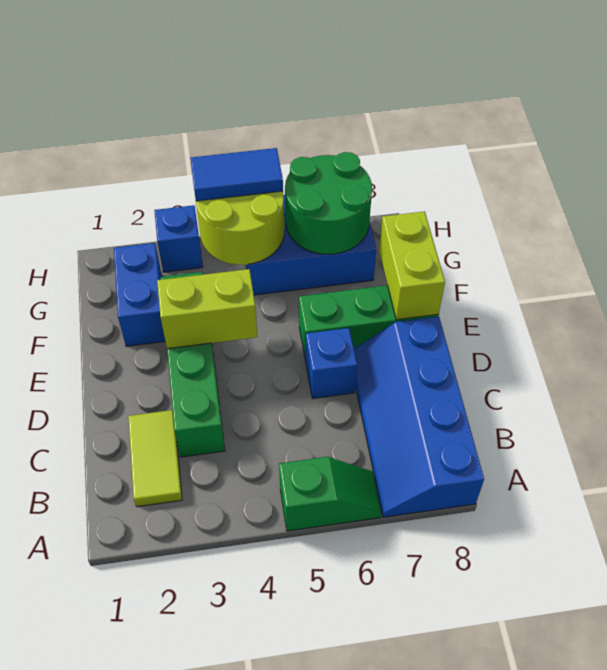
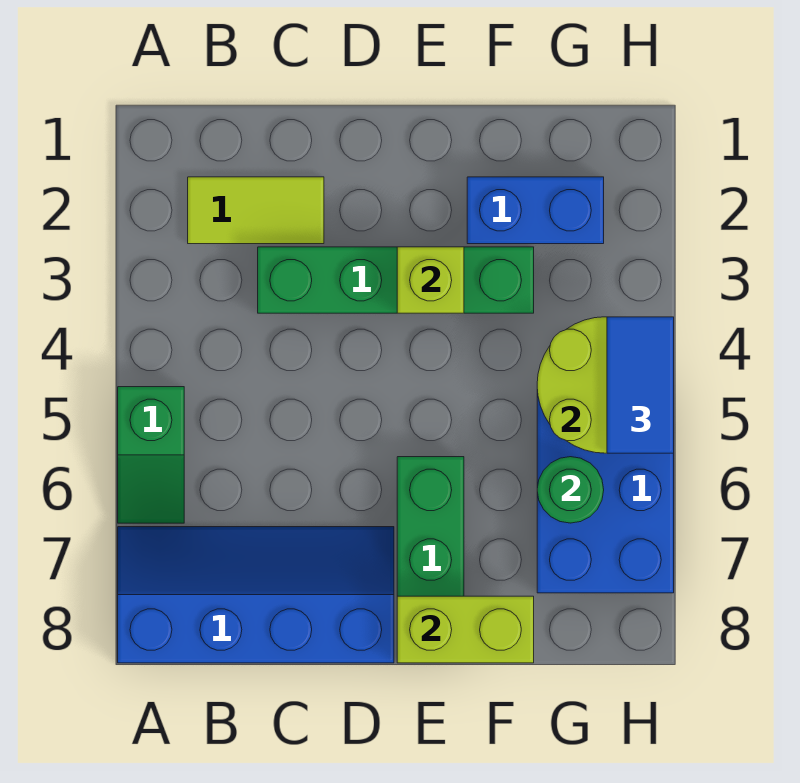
blue 1x1 brick [306,328,357,398] -> none
lime 1x2 brick [157,269,257,349] -> lime 1x1 brick [397,247,464,313]
green 2x2 round brick [285,152,372,254] -> green 1x1 round brick [537,457,604,523]
blue 1x1 brick [154,205,203,272] -> none

